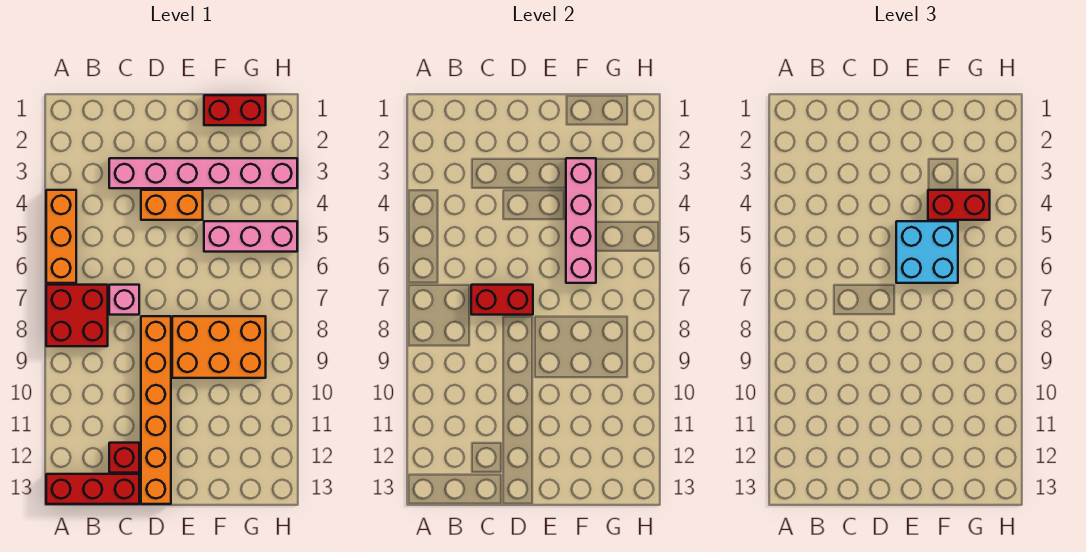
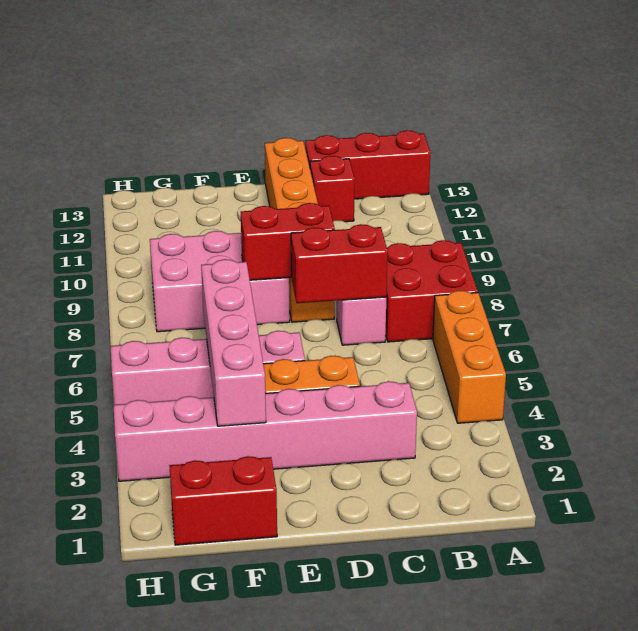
cyan 2x2 brick [896,221,958,283] -> none
orange 2x3 brick [172,316,266,378] -> pink 2x3 brick [150,231,290,332]
red 1x2 brick [928,190,990,220] -> red 1x2 brick moved to [241,203,335,280]
pink 1x3 brick [204,221,297,252] -> pink 1x4 brick [110,331,305,405]

